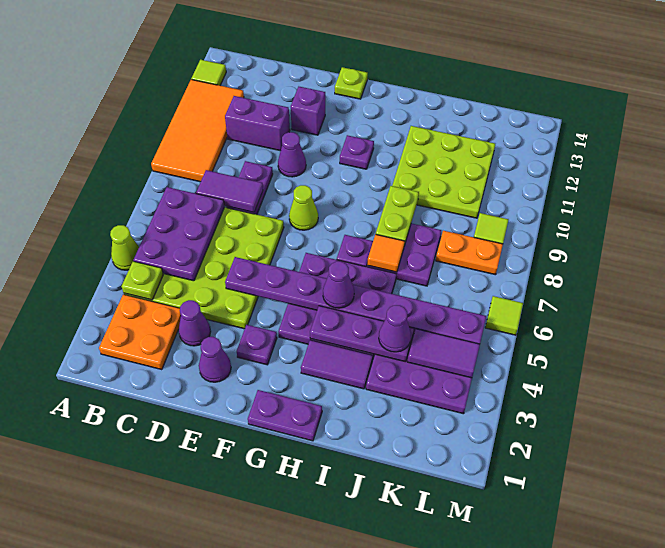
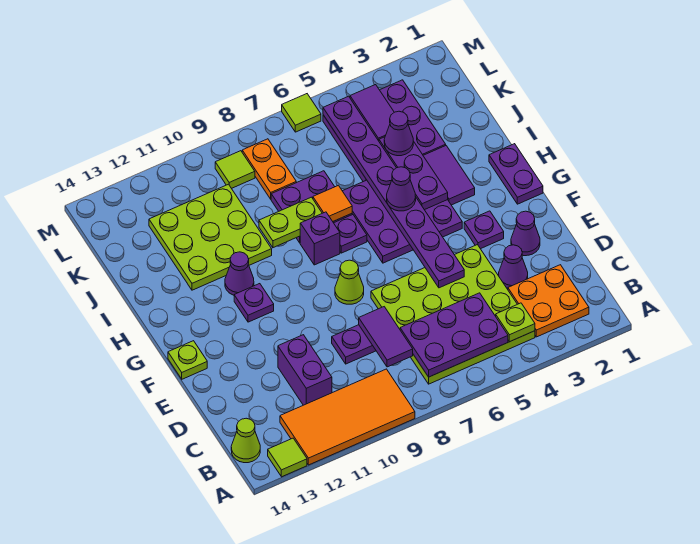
lime 1x1 cone [110,225,139,270] -> lime 1x1 cone moved to [231,418,260,463]
purple 1x1 cone [278,132,306,177] -> purple 1x1 cone moved to [225,252,254,295]
purple 1x1 brick [291,87,325,135] -> purple 1x1 brick moved to [300,212,340,265]

